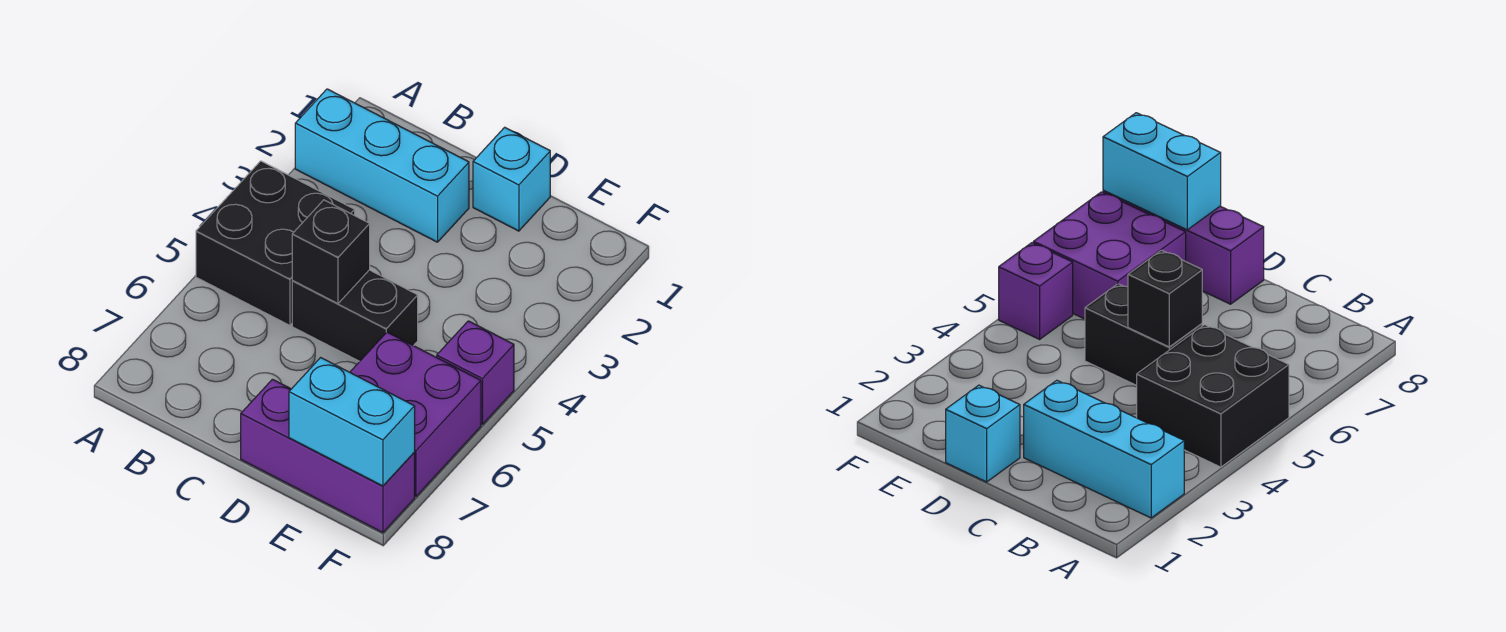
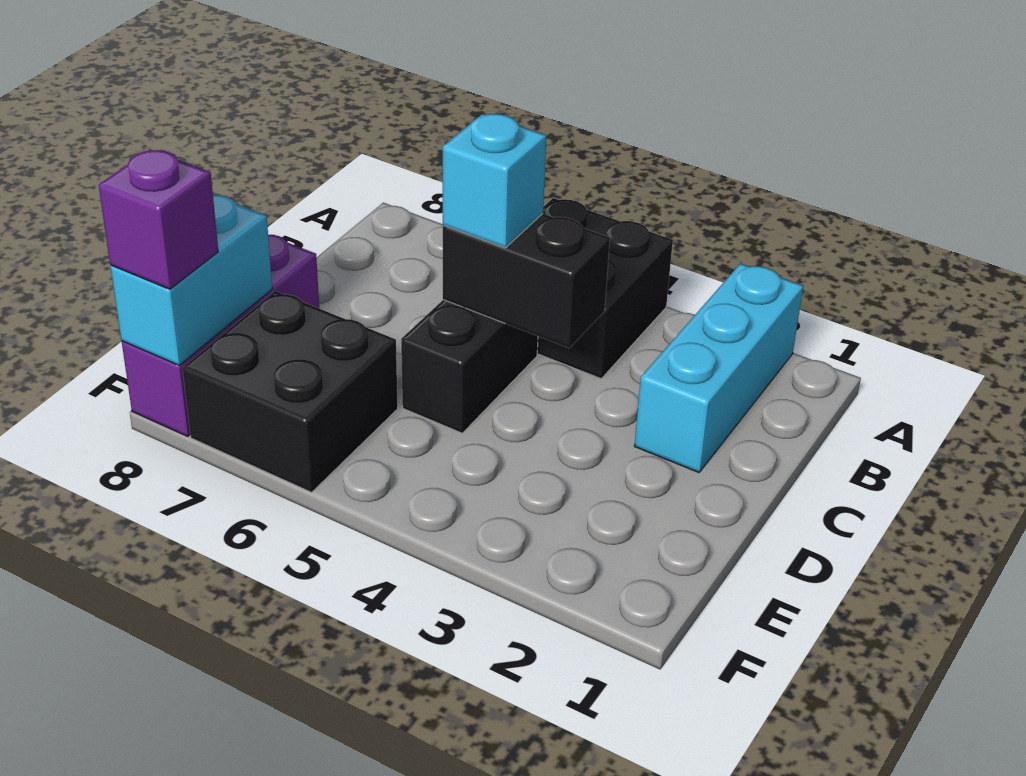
black 1x1 brick [292,200,370,304] -> black 1x2 brick [443,214,610,348]
cyan 1x1 brick [473,127,550,231] -> cyan 1x1 brick moved to [443,114,546,248]
purple 2x2 brick [350,332,481,496] -> black 2x2 brick [182,291,398,492]
purple 1x1 brick [437,321,514,425] -> purple 1x1 brick moved to [99,150,218,289]

